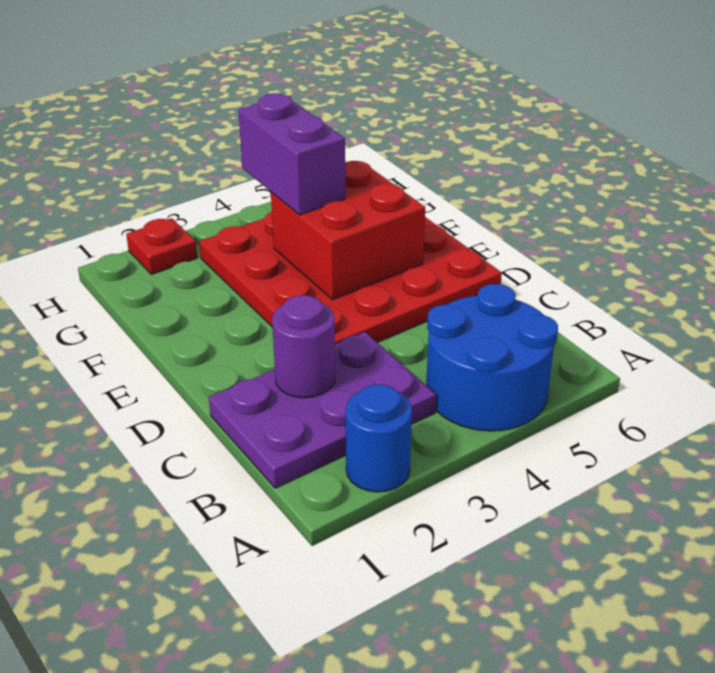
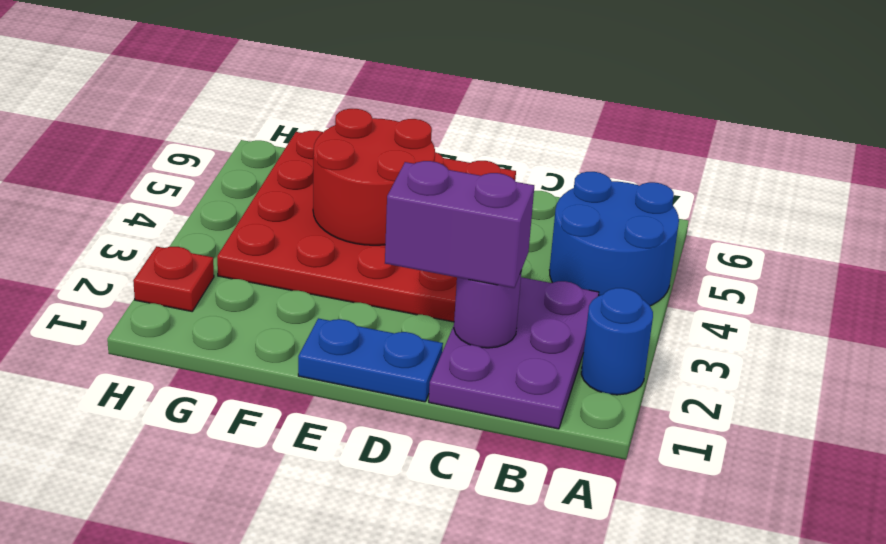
none -> blue 1x2 plate [298,318,443,402]
red 2x2 brick [271,161,425,300] -> red 2x2 round brick [313,109,435,245]
purple 1x2 brick [238,94,345,215] -> purple 1x2 brick moved to [385,161,534,288]

